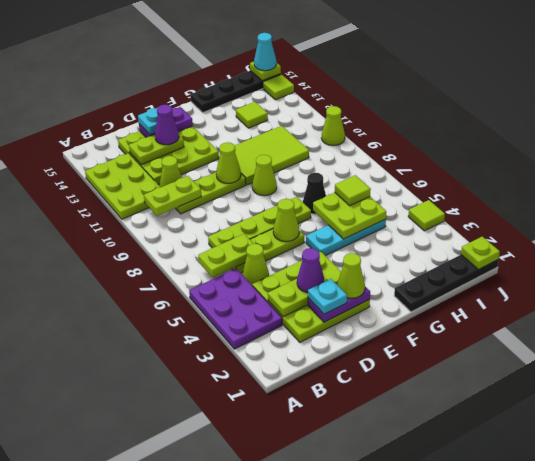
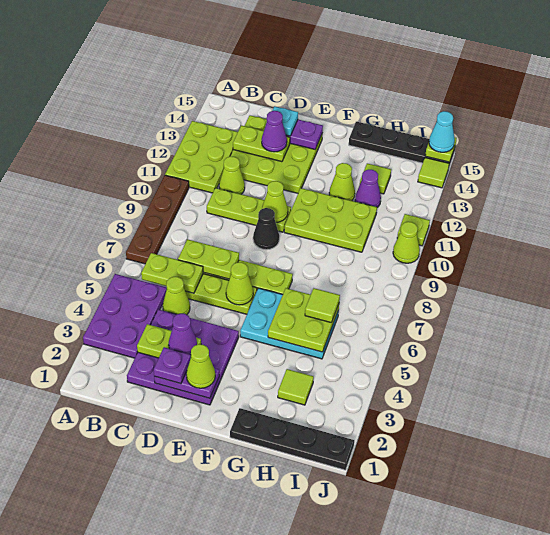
none -> brown 1x4 plate [126,175,189,264]
lime 1x2 plate [144,176,201,216] -> lime 1x2 plate moved to [178,239,239,279]
lime 3x3 plate [252,252,370,342] -> purple 3x3 plate [127,309,239,405]
cyan 1x1 plate [308,279,347,314] -> purple 1x1 plate [154,347,191,384]
cyan 1x3 plate [306,219,386,256] -> cyan 2x3 plate [240,288,339,359]
lime 1x1 cone [252,155,277,196] -> lime 1x1 cone moved to [329,163,355,201]
lime 2x3 tile [235,126,309,185] -> lime 2x3 plate [284,188,377,252]
black 1x1 cone [303,173,326,214] -> black 1x1 cone moved to [253,208,279,250]
none -> purple 1x1 cone [355,170,381,207]
lime 1x1 plate [461,237,500,270] -> lime 1x1 plate moved to [397,214,430,246]
lime 1x1 tile [408,200,445,231] -> lime 1x1 tile moved to [278,369,314,405]

